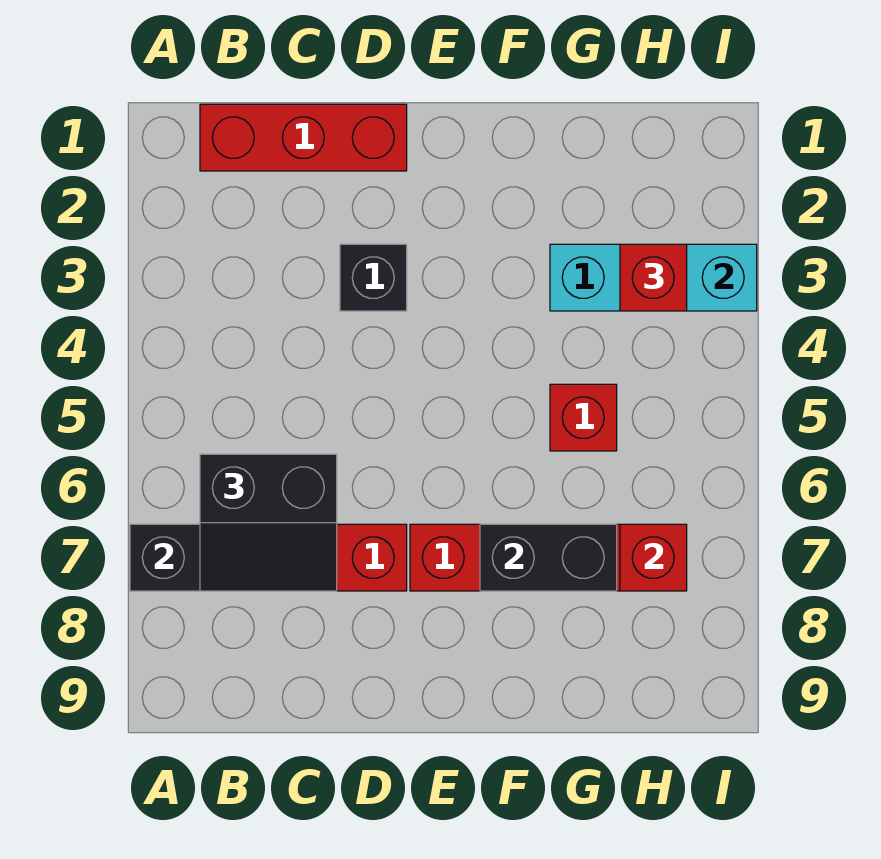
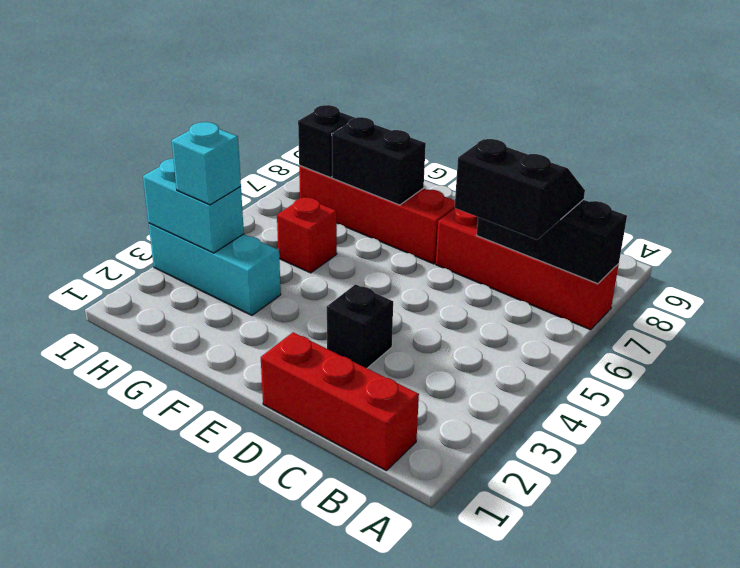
red 1x1 brick [620,244,687,311] -> cyan 1x1 brick [172,122,241,205]
red 1x1 brick [620,524,687,591] -> black 1x1 brick [298,105,355,177]

